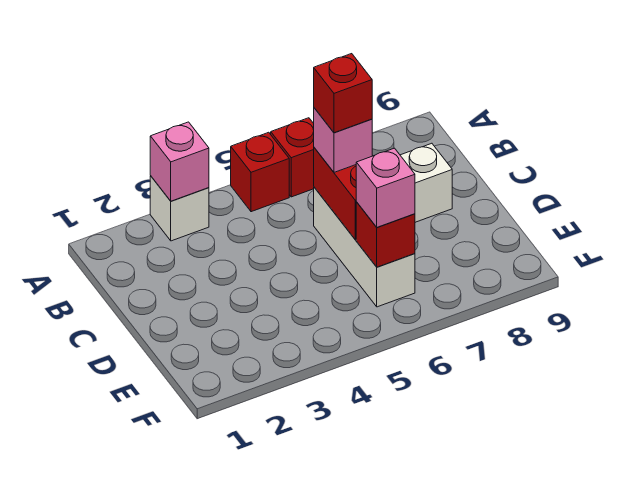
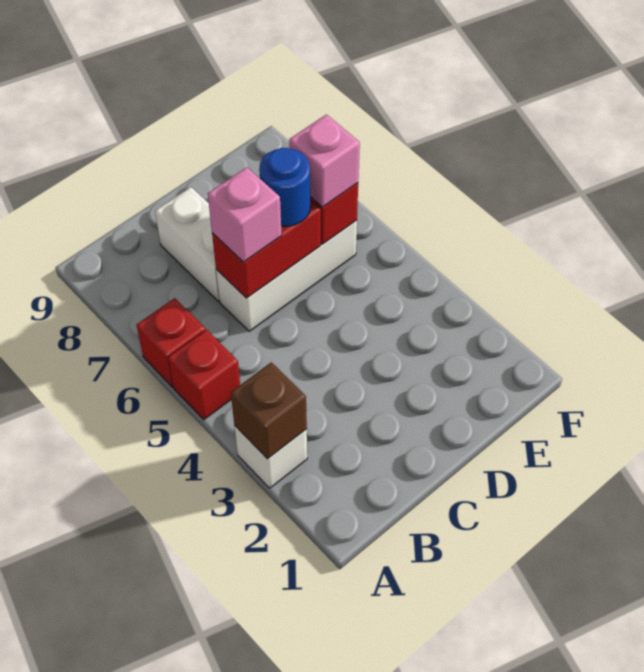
pink 1x1 brick [150,122,209,201] -> brown 1x1 brick [231,362,307,459]
red 1x1 brick [314,54,372,133] -> none
none -> blue 1x1 round brick [259,148,310,226]

